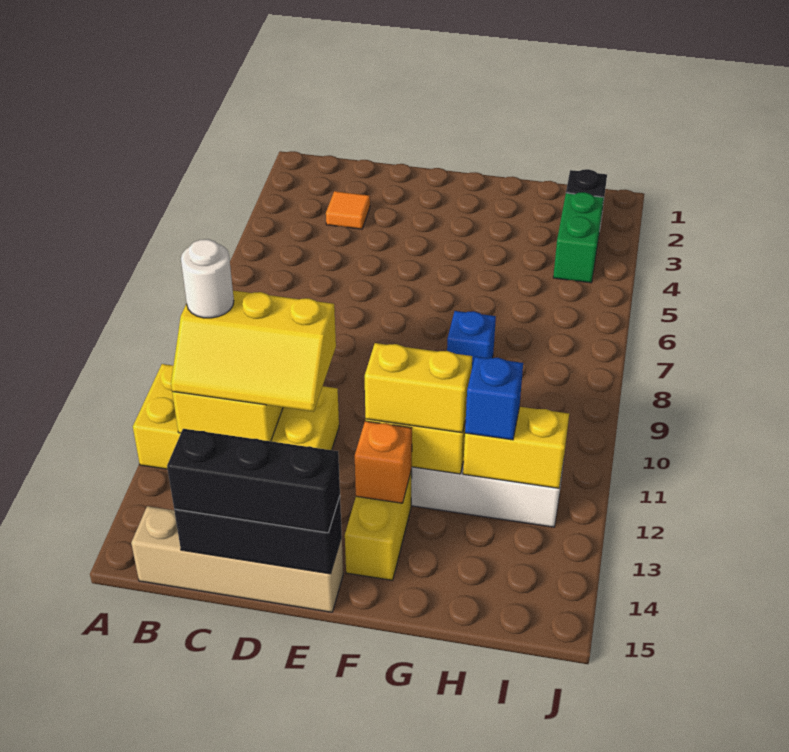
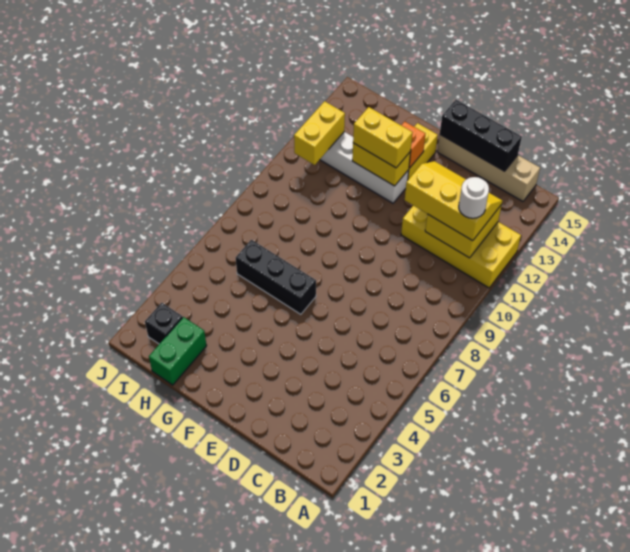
orange 1x1 tile [326,191,370,229] -> none
black 1x3 brick [167,429,340,533] -> black 1x3 brick moved to [236,240,316,314]
blue 1x1 brick [447,311,496,367] -> none
yellow 1x2 brick [463,407,569,488] -> yellow 1x2 brick turned to [294,101,345,165]
blue 1x1 brick [465,356,523,440] -> none
green 1x2 brick [553,192,604,283] -> green 1x2 brick moved to [149,317,207,385]

